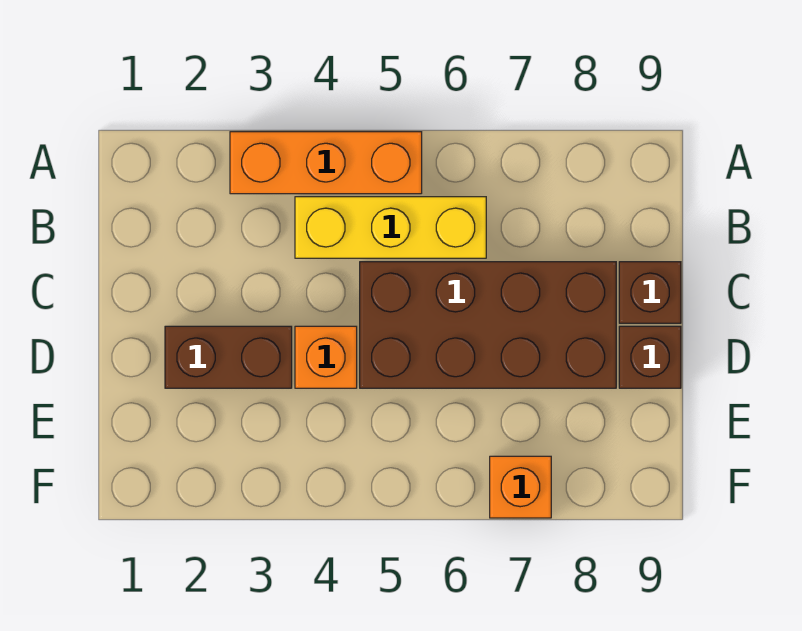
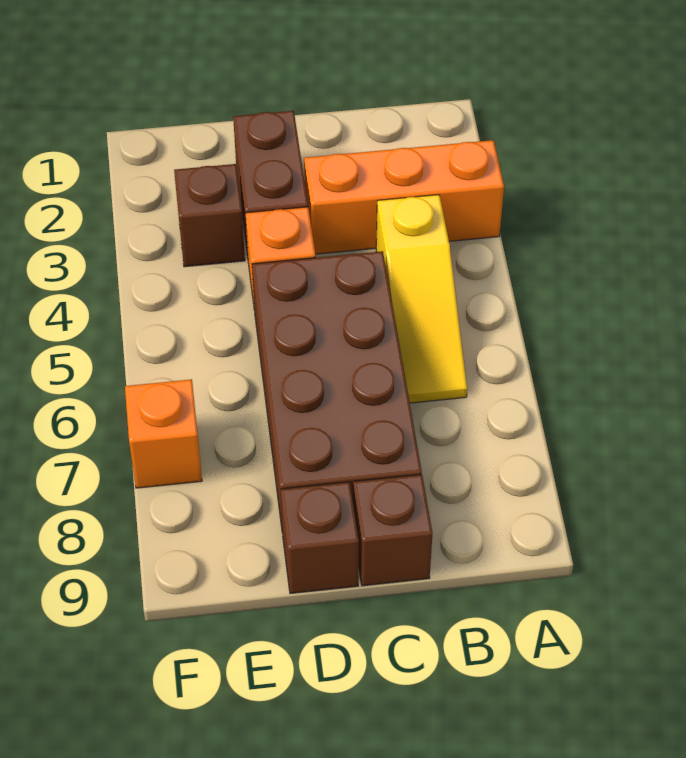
orange 1x3 brick [230,132,422,194] -> orange 1x3 brick turned to [304,140,504,254]
yellow 1x3 brick [295,197,486,258] -> yellow 1x3 slope [376,195,467,403]
none -> brown 1x1 brick [174,164,245,267]

